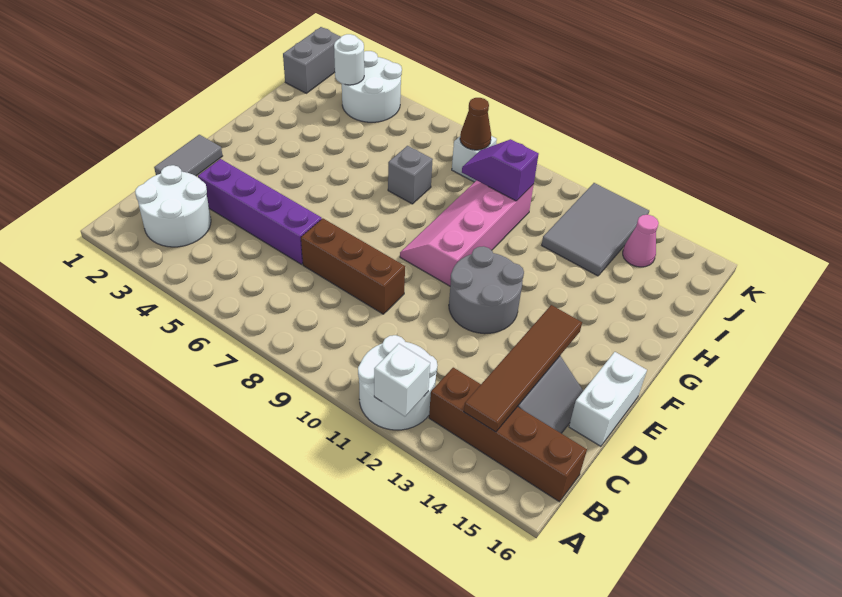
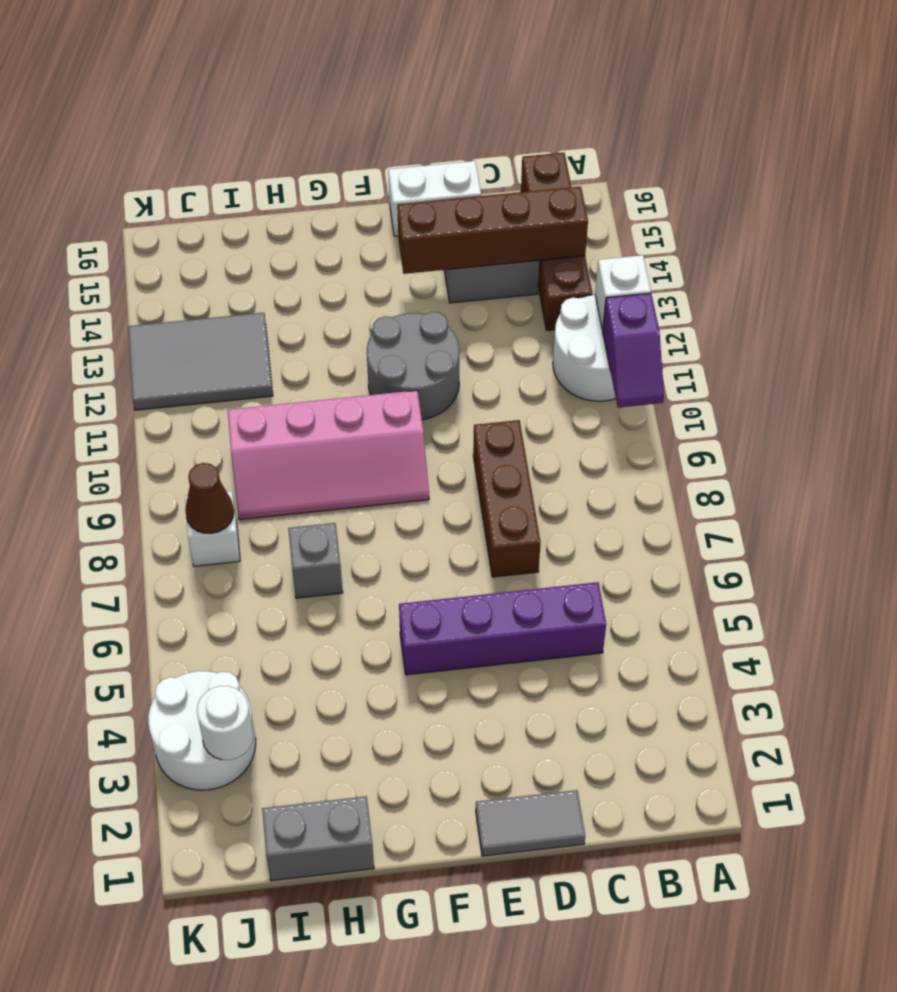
white 2x2 round brick [135,165,211,247] -> none
brown 1x4 tile [464,305,582,432] -> brown 1x4 brick [397,186,588,274]
purple 1x4 brick [198,159,322,264] -> purple 1x4 brick turned to [399,582,606,675]
purple 1x2 slope [462,139,539,201] -> purple 1x2 slope moved to [603,293,664,408]
grey 1x2 brick [283,27,341,93] -> grey 1x2 brick moved to [262,796,374,881]
pink 1x1 cone [623,215,659,267] -> none

